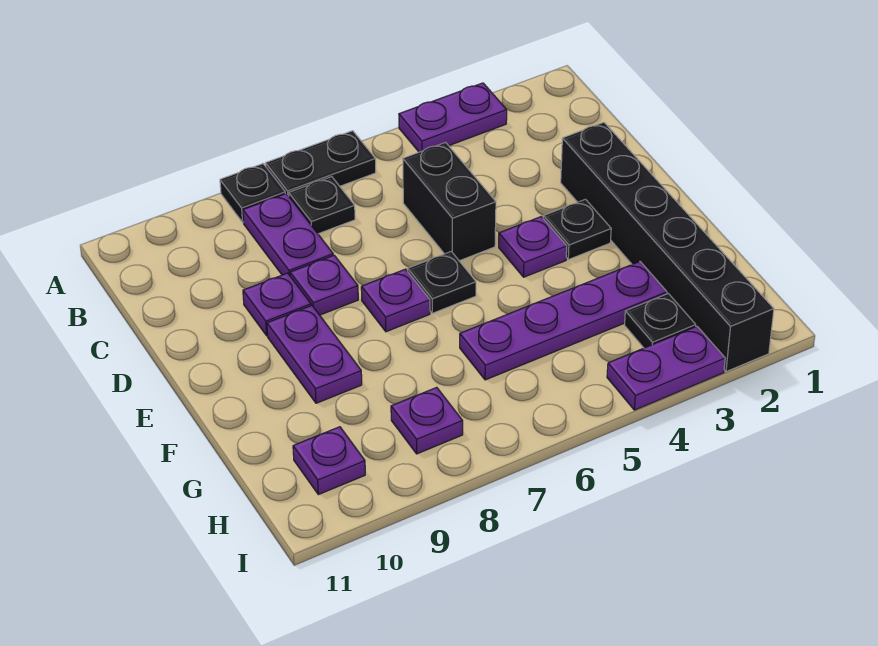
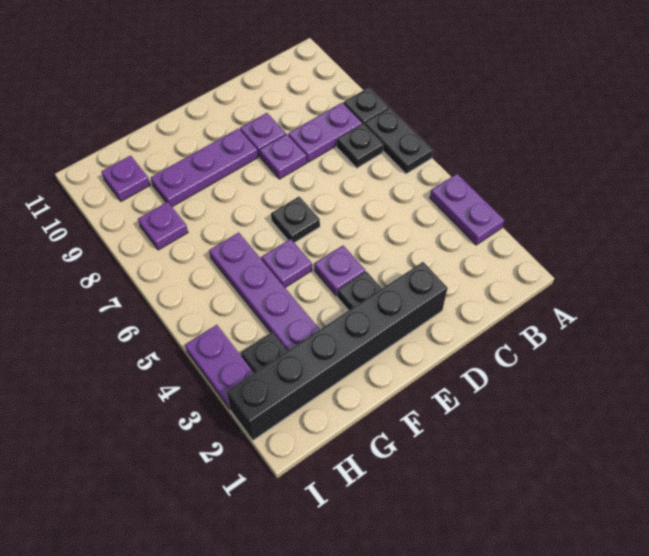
black 1x2 brick [403,142,496,261] -> none
purple 1x1 plate [361,269,430,332] -> purple 1x1 plate moved to [261,239,312,287]
purple 1x2 plate [267,306,362,403] -> purple 1x3 plate [151,129,258,207]

